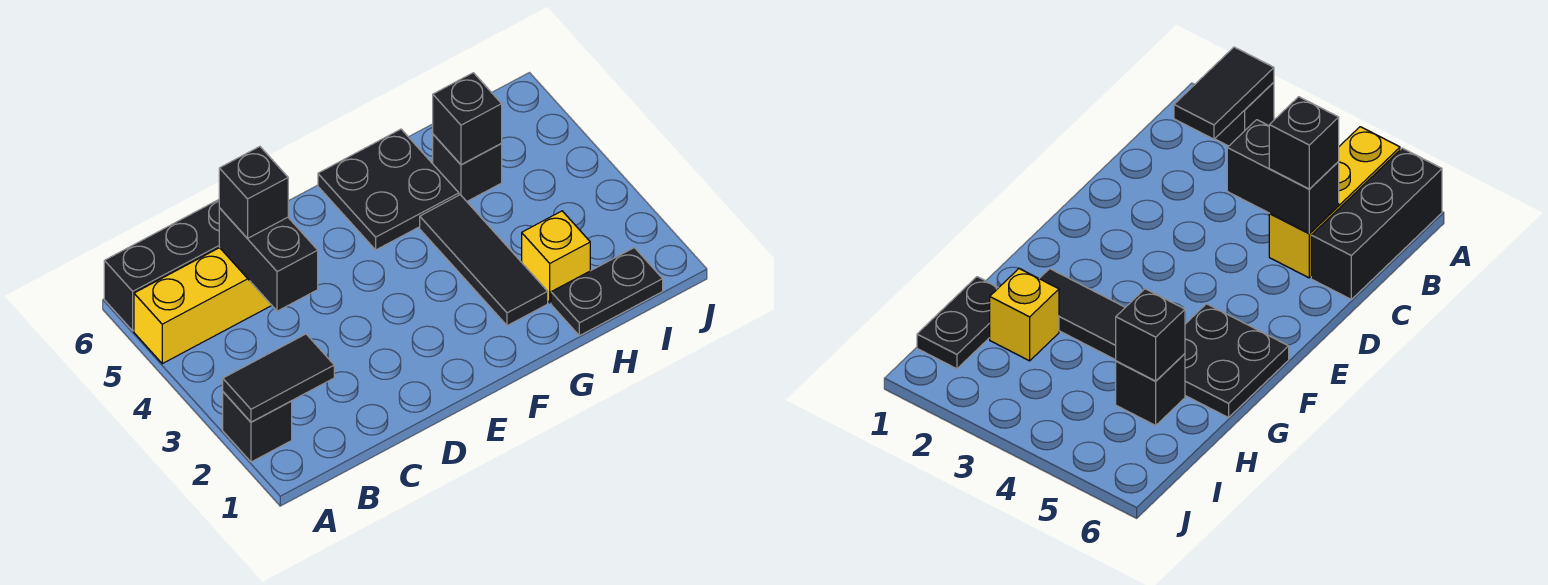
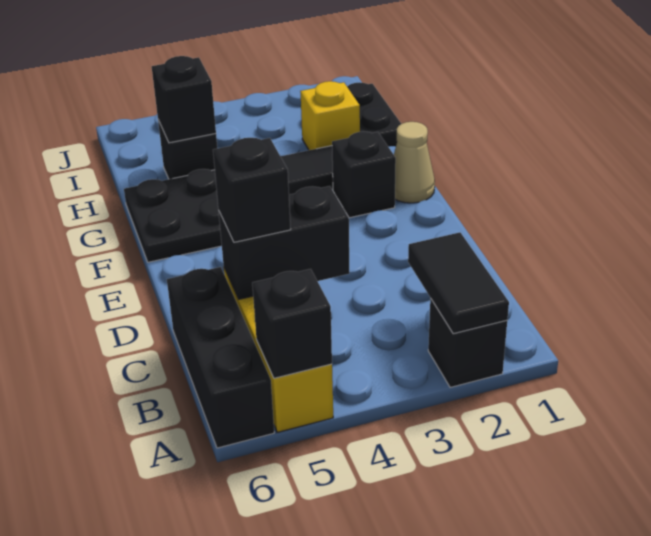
none -> black 1x1 brick [252,269,332,378]
none -> tan 1x1 cone [394,122,435,203]
none -> black 1x1 brick [332,132,396,218]

